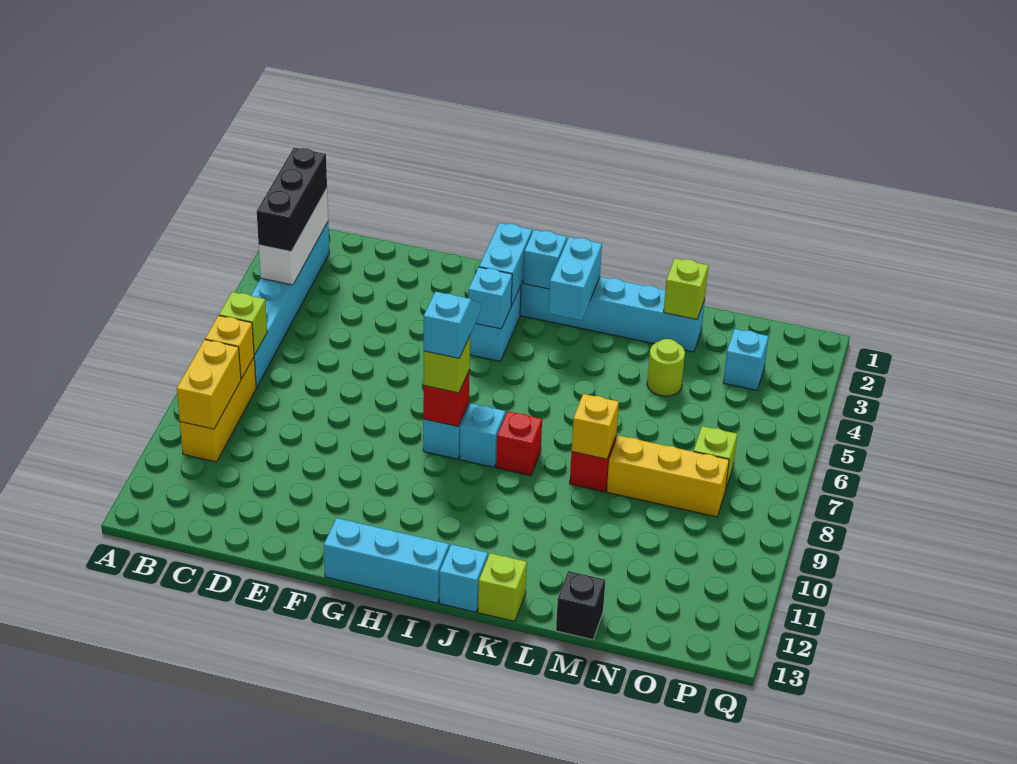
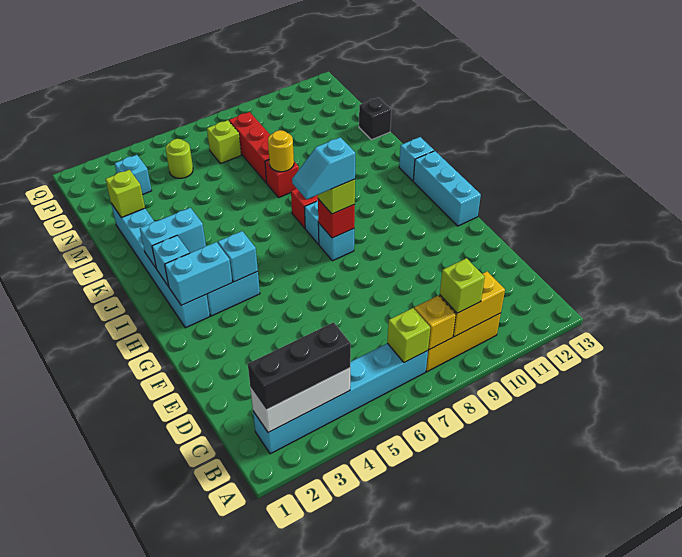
lime 1x1 brick [478,553,527,621] -> lime 1x1 brick moved to [440,258,485,313]
yellow 1x1 brick [572,394,619,459] -> yellow 1x1 round brick [268,130,294,172]
lime 1x1 round brick [647,339,685,396] -> lime 1x1 round brick moved to [166,139,193,178]
yellow 1x3 brick [607,435,729,517] -> red 1x3 brick [229,112,270,183]

